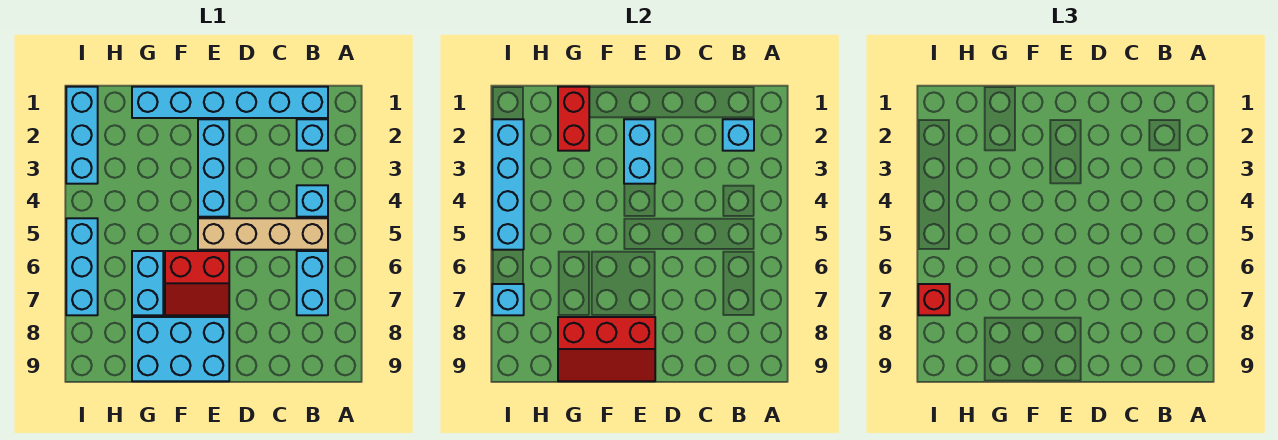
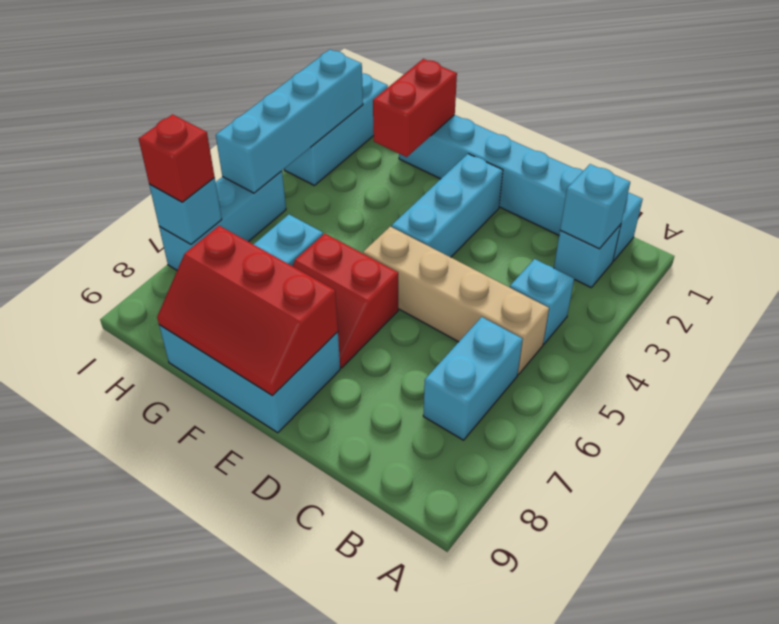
cyan 1x2 brick [624,119,655,184] -> none

